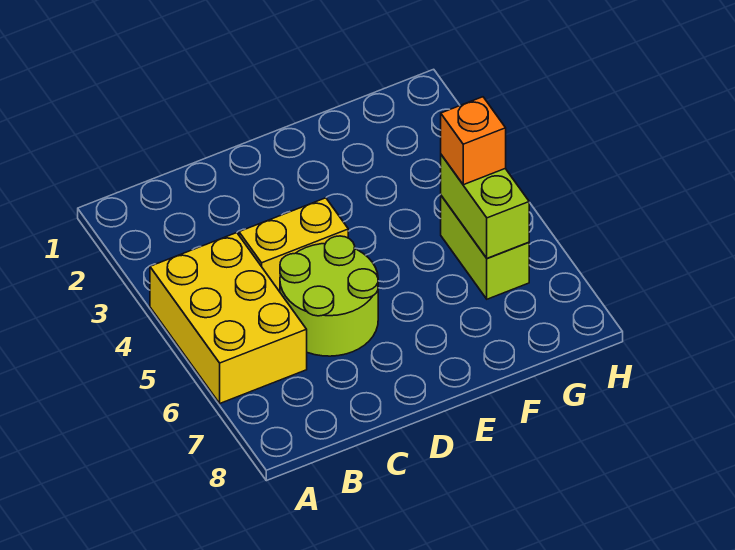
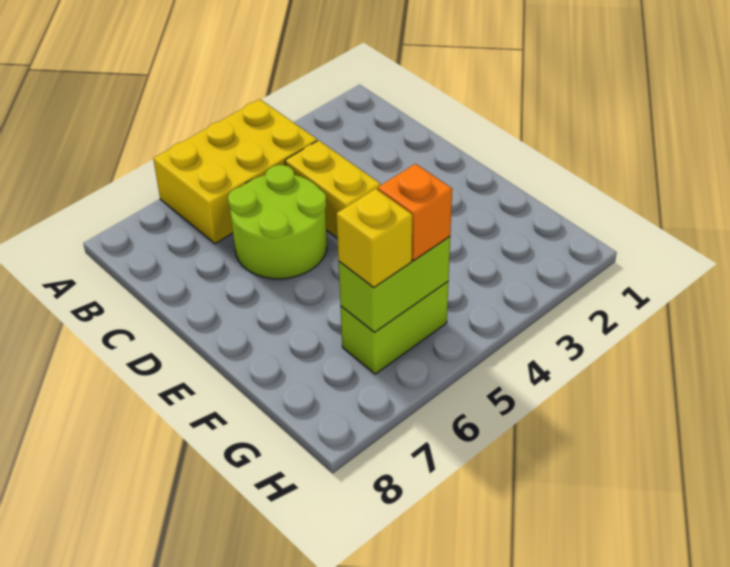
none -> yellow 1x1 brick [336,189,412,288]

